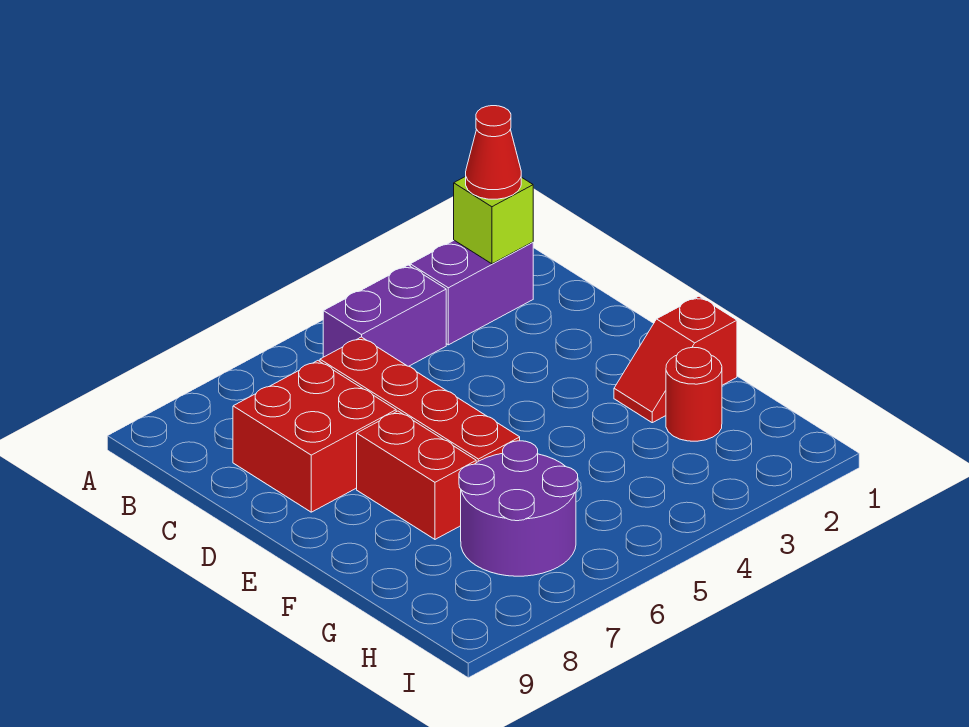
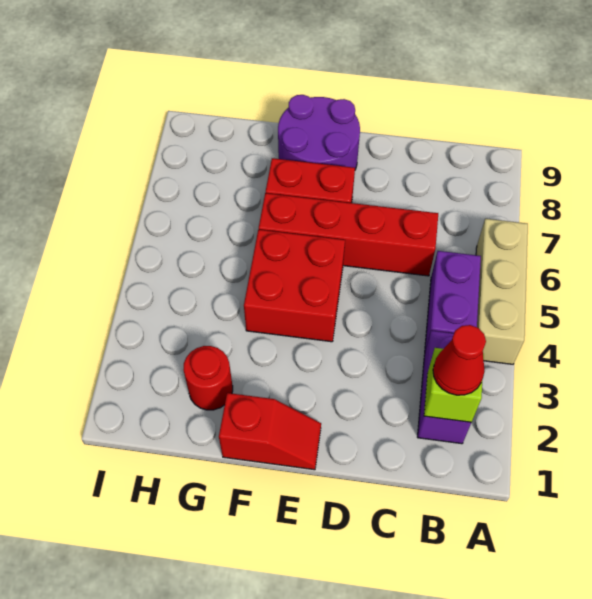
none -> tan 1x3 brick [476,219,528,364]
red 2x2 brick [233,361,396,512] -> red 2x2 brick moved to [244,230,345,342]
red 1x2 slope [614,296,737,423] -> red 1x2 slope turned to [219,393,321,470]
purple 2x2 round brick [459,441,578,576] -> purple 2x2 round brick moved to [278,95,360,170]

